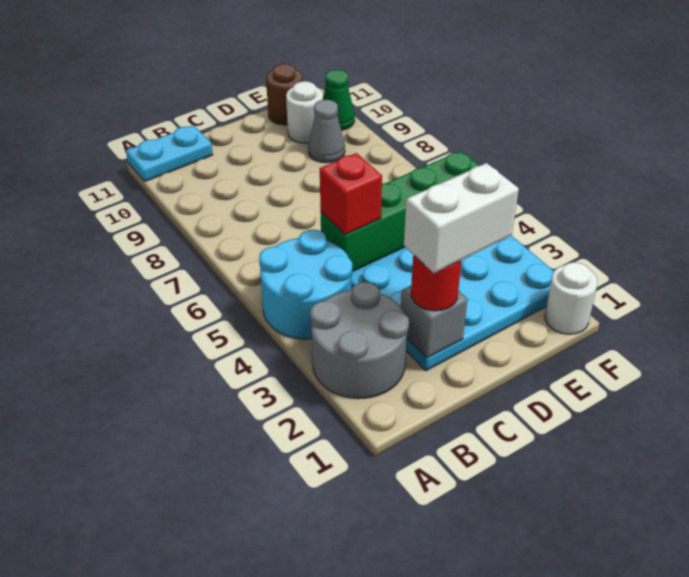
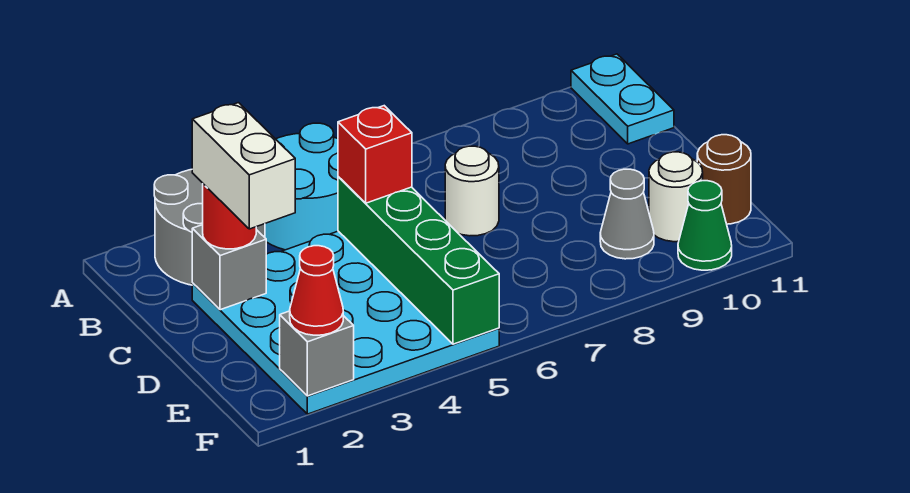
white 1x1 round brick [545,262,598,334] -> white 1x1 round brick moved to [445,146,499,236]
none -> grey 1x1 brick [280,311,354,396]
none -> red 1x1 cone [290,246,343,335]

